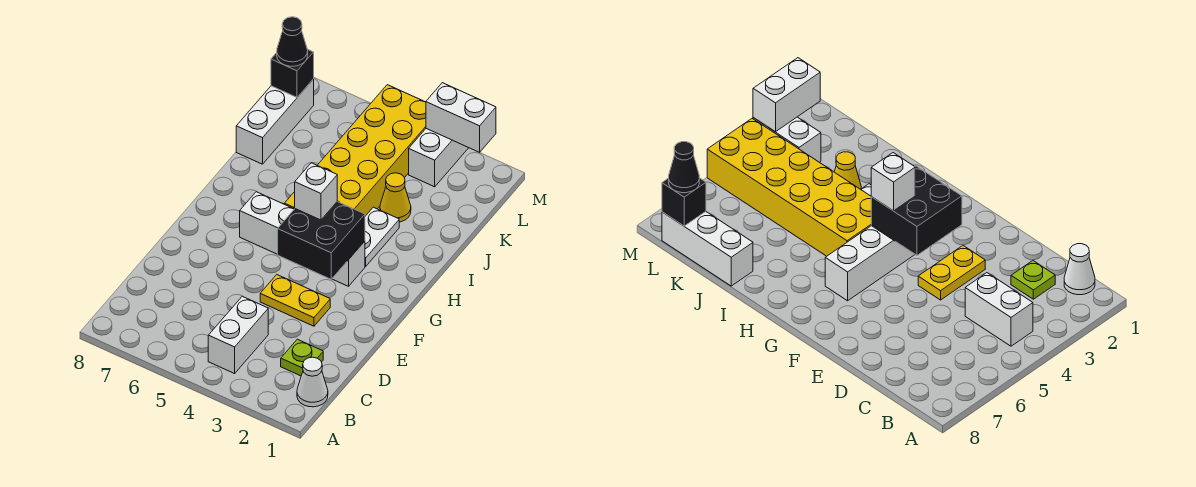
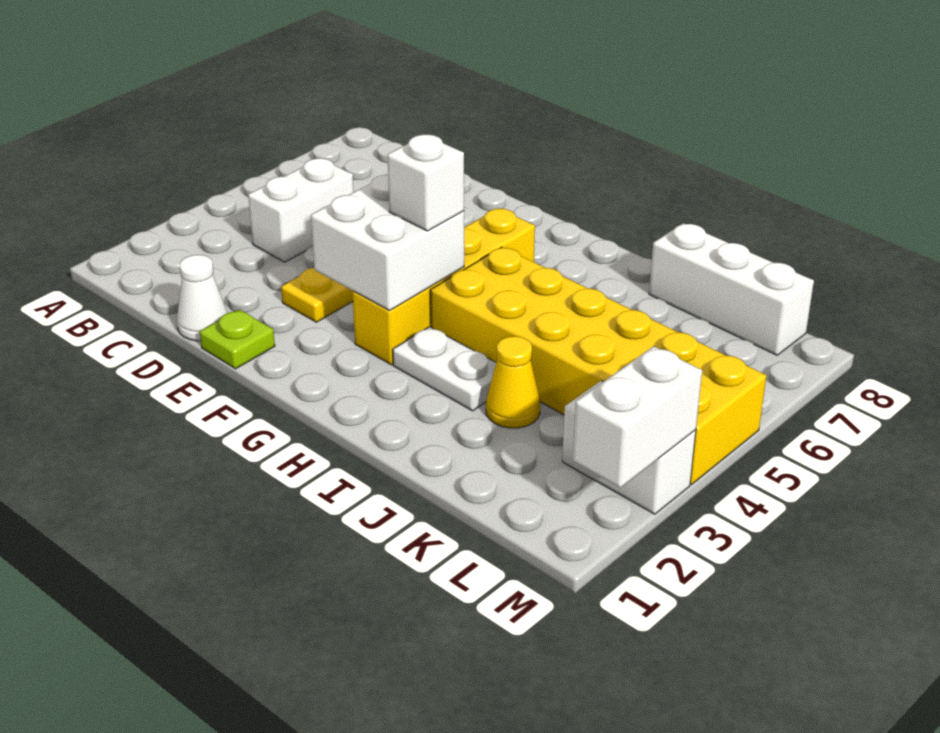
white 1x1 cone [297,357,328,407] -> white 1x1 cone moved to [177,255,227,341]
white 1x2 brick [208,296,268,373] -> white 1x2 brick turned to [248,158,353,262]
lime 1x1 plate [281,339,323,376] -> lime 1x1 plate moved to [200,309,275,369]
black 2x2 brick [278,202,365,279] -> white 2x2 brick [311,175,464,311]
white 1x4 brick [240,192,365,286] -> yellow 1x4 brick [352,208,535,365]
black 1x1 brick [271,50,314,97] -> none
black 1x1 cone [277,17,308,66] -> none

